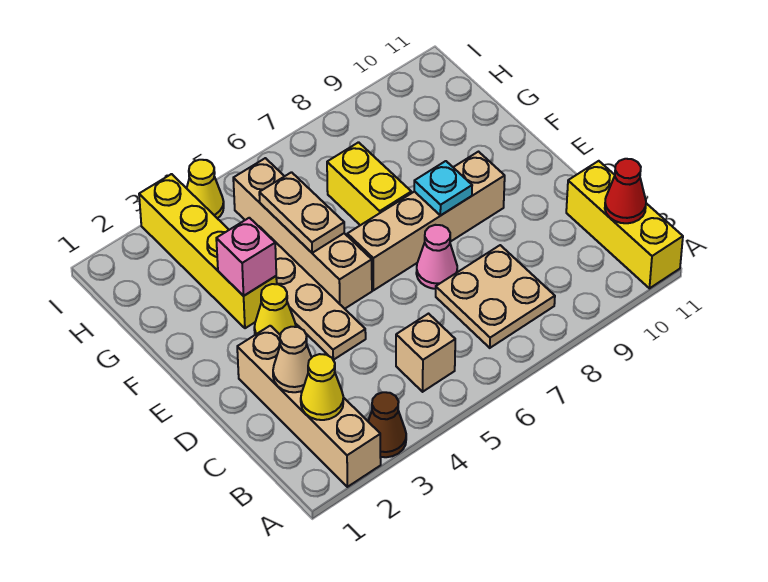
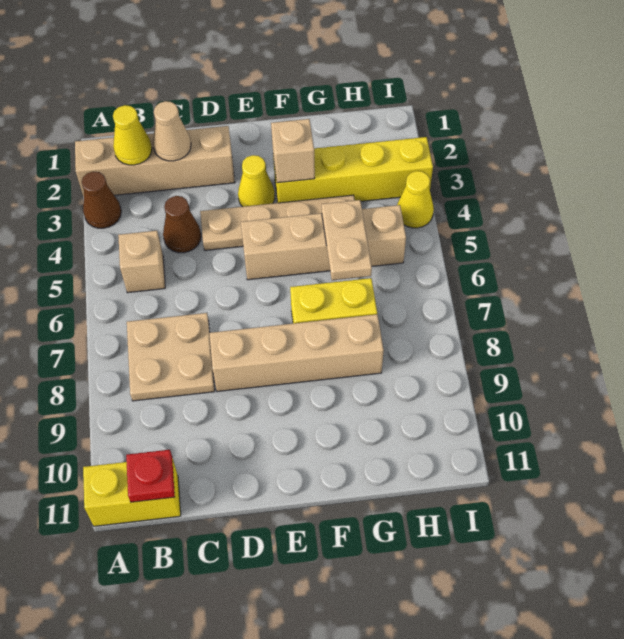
yellow 1x3 brick [566,161,683,288] -> yellow 1x2 brick [83,458,181,526]
red 1x1 cone [605,159,646,223] -> red 1x1 plate [126,450,175,502]
none -> brown 1x1 cone [163,196,201,253]
pink 1x1 cone [416,225,457,289] -> none
tan 1x4 brick [347,152,505,290] -> tan 1x4 brick turned to [209,314,384,392]
cyan 1x1 plate [414,161,472,215] -> none
pink 1x1 brick [216,218,276,296] -> tan 1x1 brick [271,119,315,183]
tan 1x2 plate [259,172,344,253] -> tan 1x2 plate turned to [322,200,372,280]

